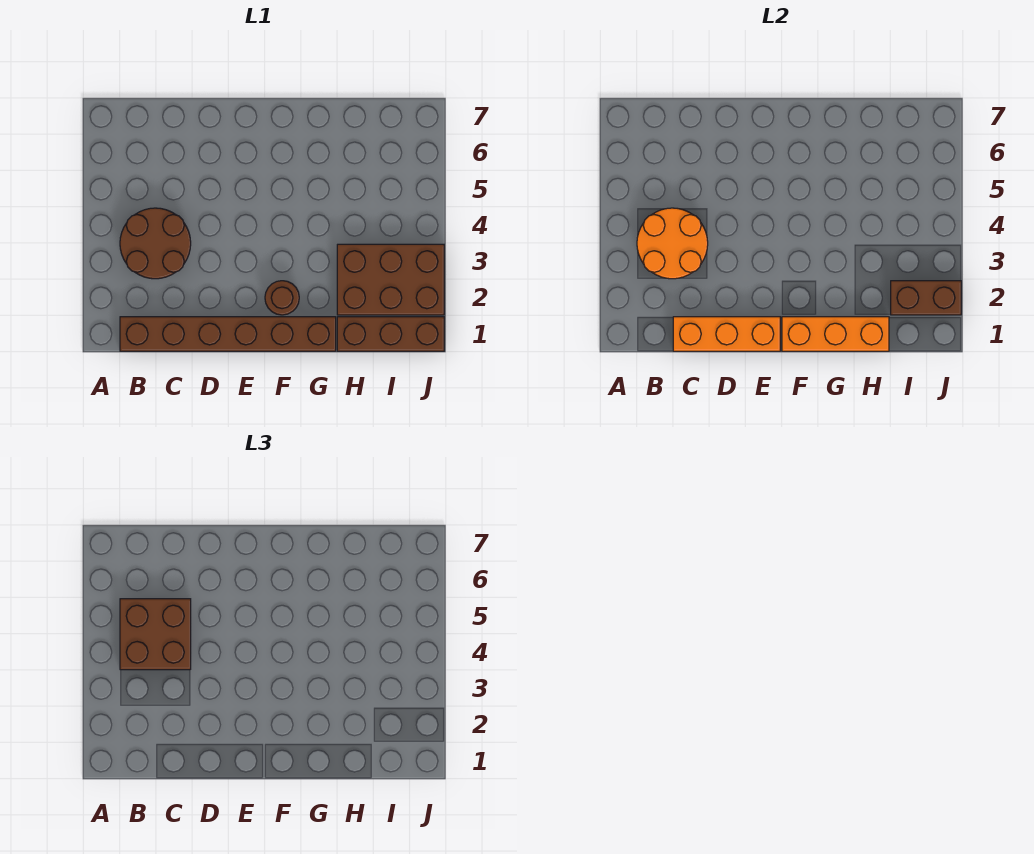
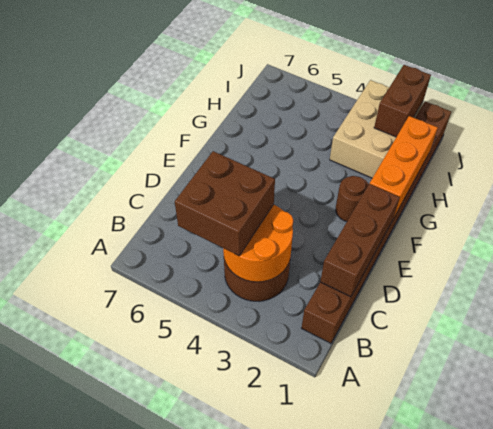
orange 1x3 brick [673,317,780,351] -> brown 1x3 brick [320,184,400,297]
brown 2x3 brick [337,244,444,315] -> tan 2x3 brick [330,80,423,178]

